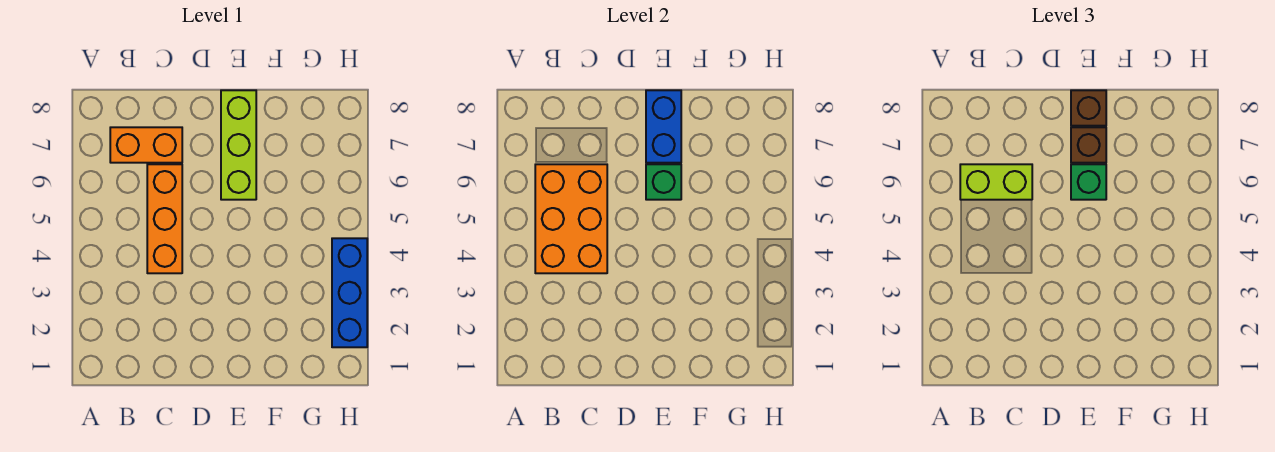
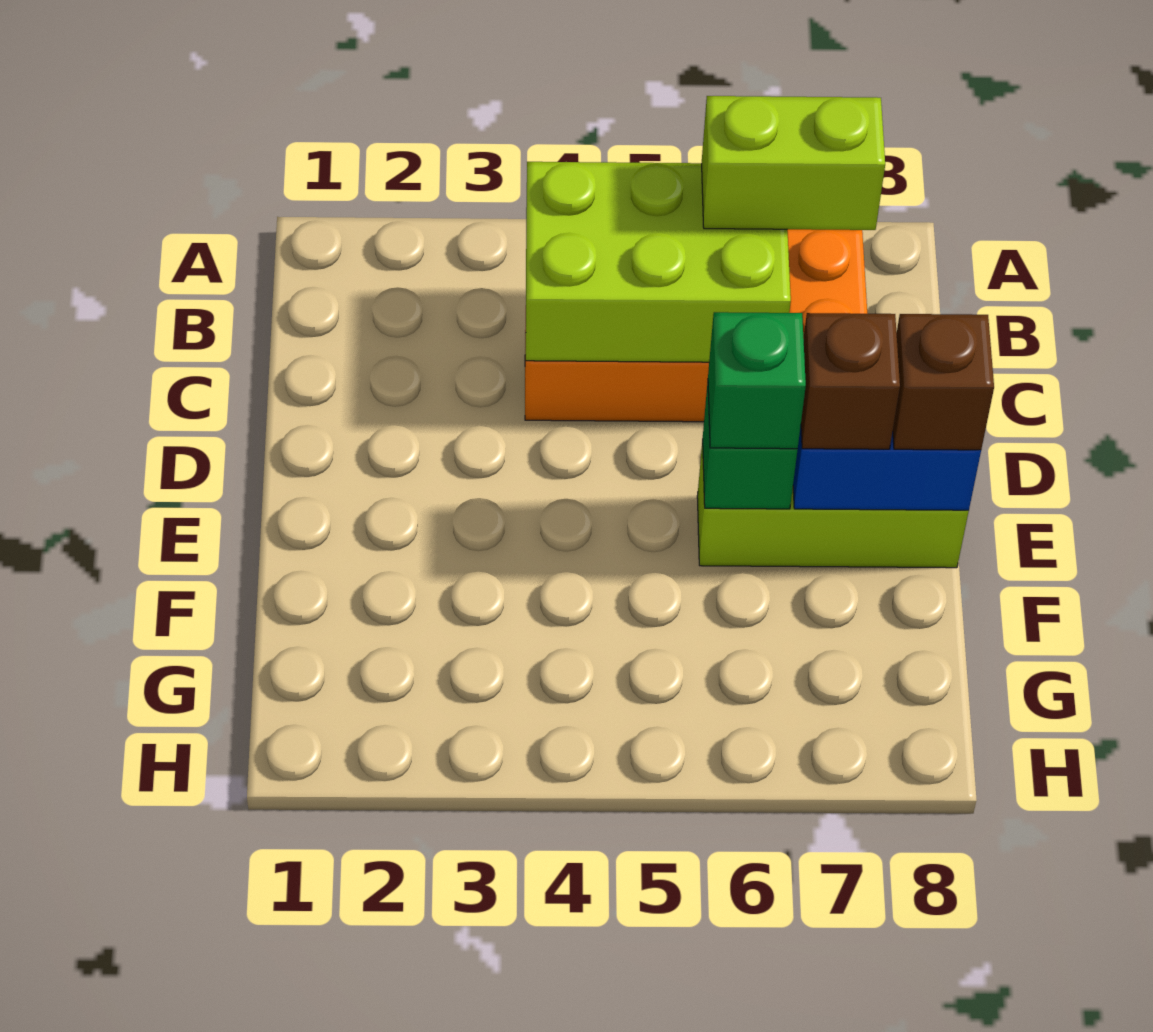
orange 2x3 brick [535,164,607,273] -> lime 2x3 brick [526,162,791,362]
lime 1x2 brick [960,164,1032,200] -> lime 1x2 brick turned to [702,96,885,230]
blue 1x3 brick [332,238,367,347] -> none

